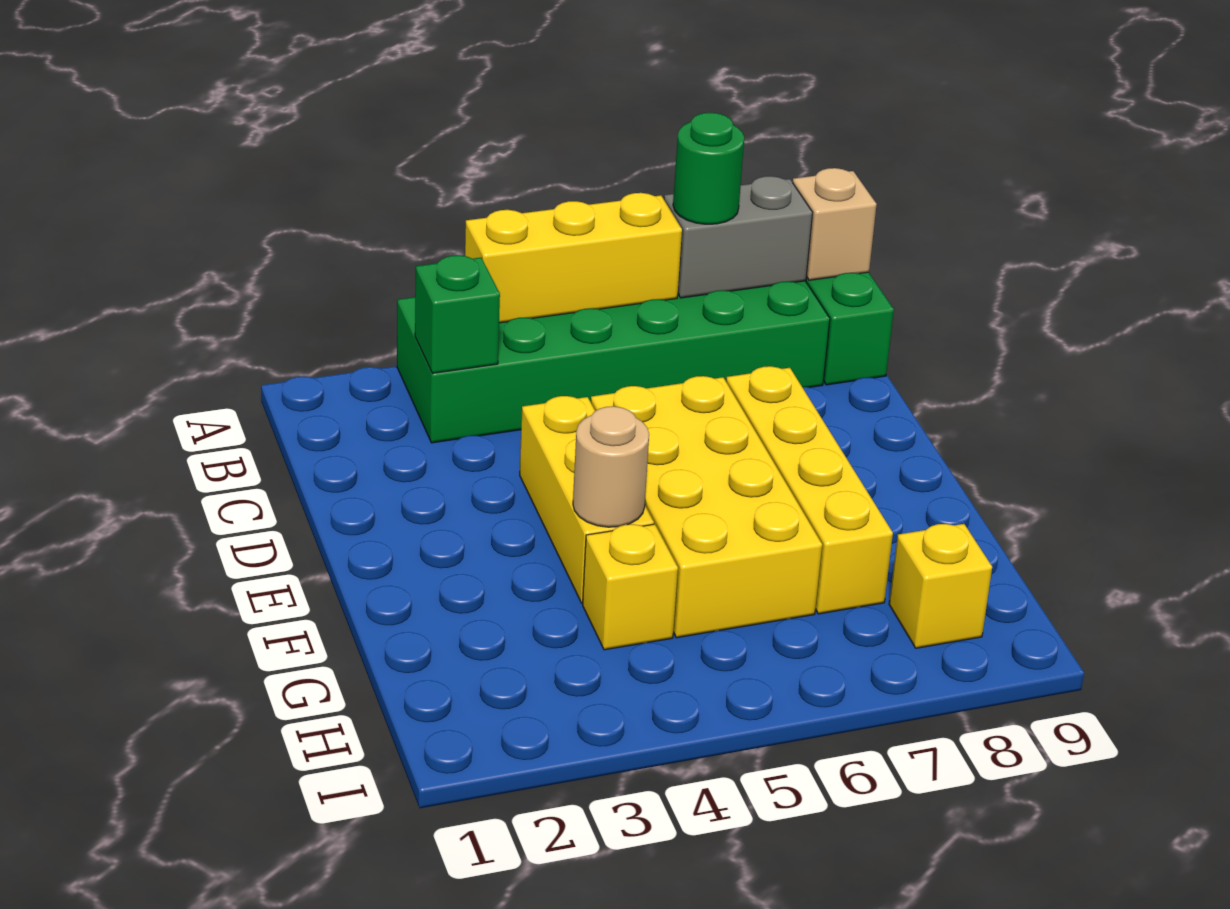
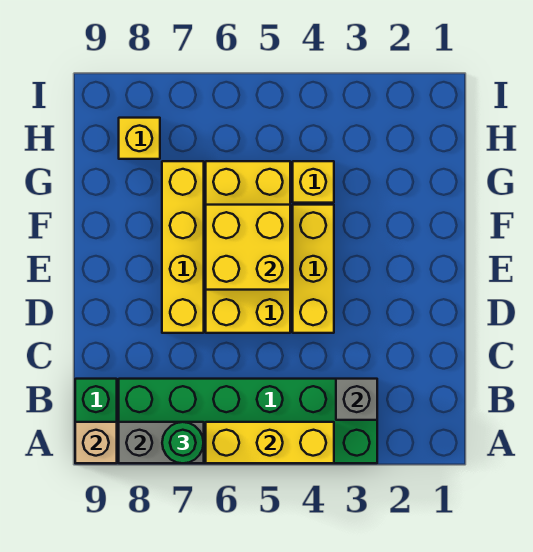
green 1x1 brick [415,255,500,373] -> grey 1x1 brick [336,379,377,420]
none -> yellow 2x2 brick [206,205,290,290]
tan 1x1 round brick [573,406,649,527] -> none

